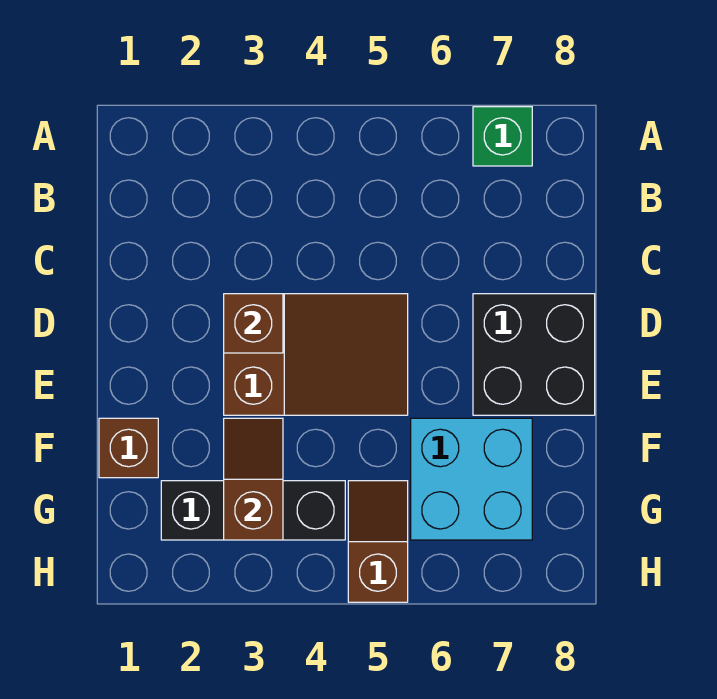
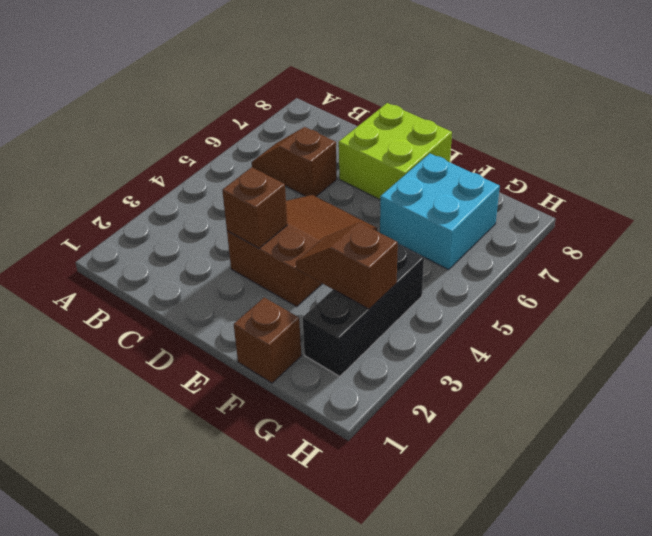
green 1x1 brick [473,107,532,166] -> none
black 2x2 brick [473,294,595,415] -> lime 2x2 brick [339,103,452,199]
brown 1x2 slope [348,481,408,602] -> brown 1x2 slope moved to [252,127,337,196]

